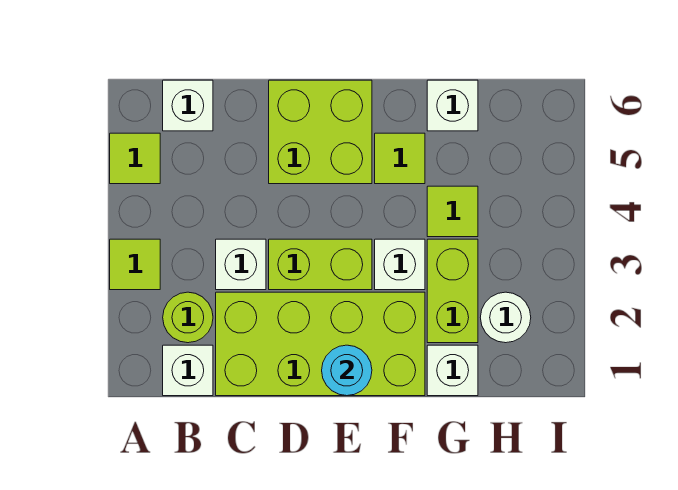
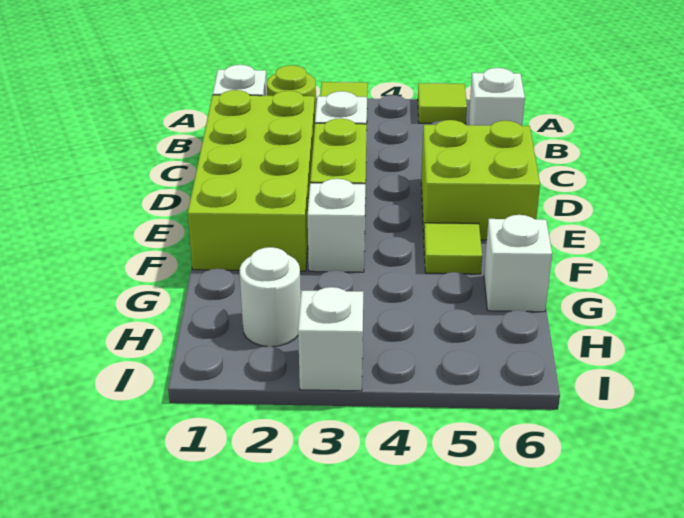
cyan 1x1 round brick [322,345,372,396] -> none
white 1x1 brick [427,345,478,396] -> white 1x1 brick moved to [298,287,363,391]
lime 1x2 brick [427,239,478,343] -> none
lime 1x1 tile [427,186,478,237] -> none

